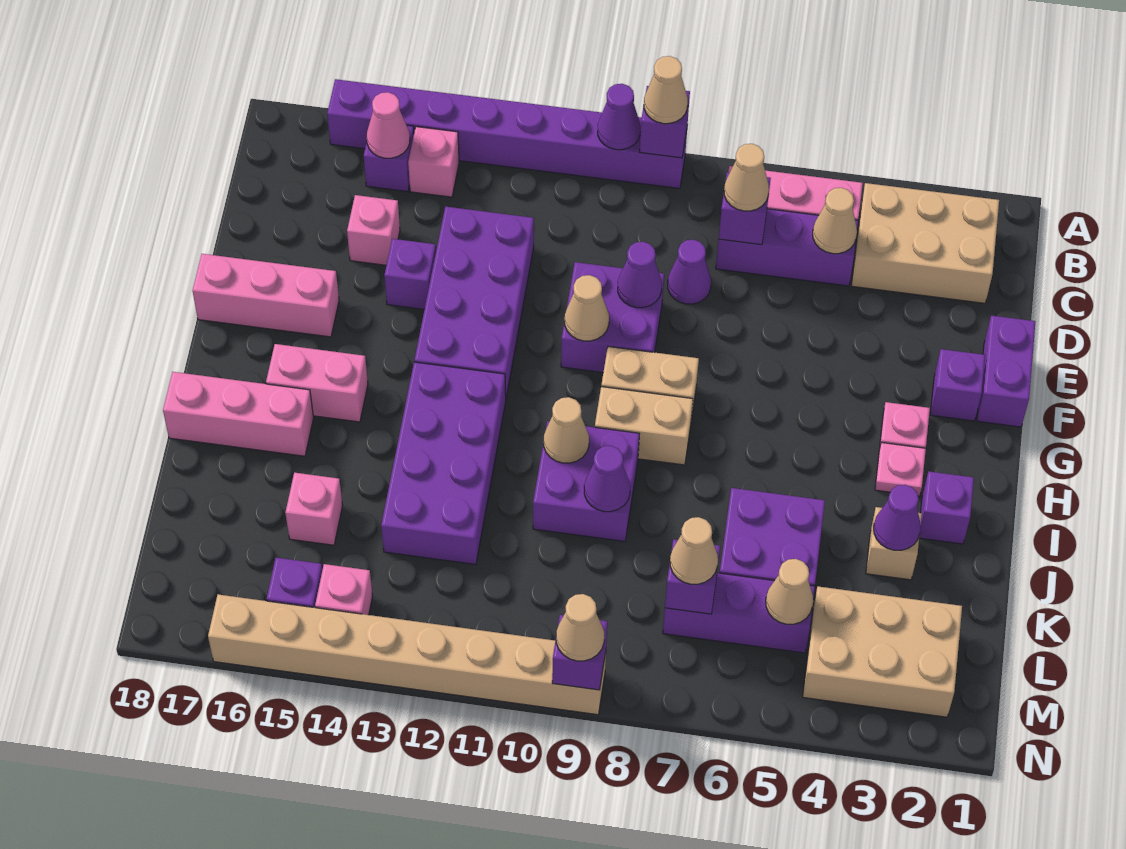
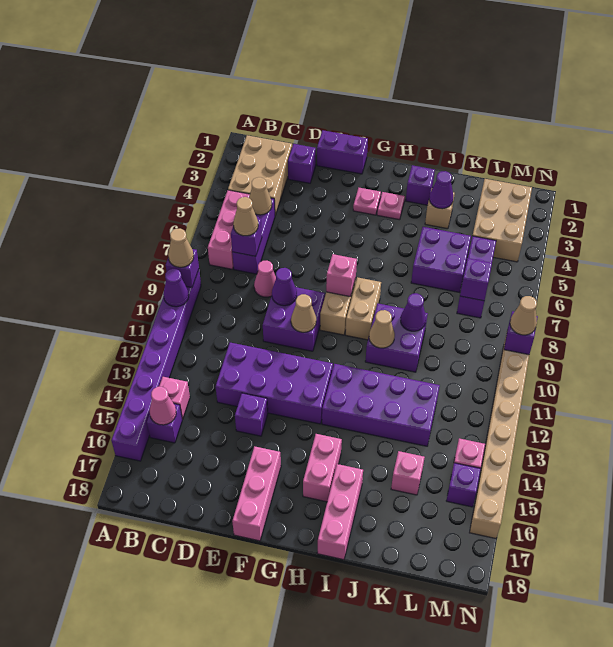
purple 1x1 cone [668,240,711,304] -> pink 1x1 cone [254,261,276,297]
pink 1x1 brick [347,195,400,265] -> pink 1x1 brick moved to [326,254,357,297]
purple 1x1 brick [930,349,985,421] -> purple 1x1 brick moved to [288,144,316,183]
tan 1x1 cone [766,559,813,624] -> none
tan 1x1 cone [670,517,718,584] -> none

